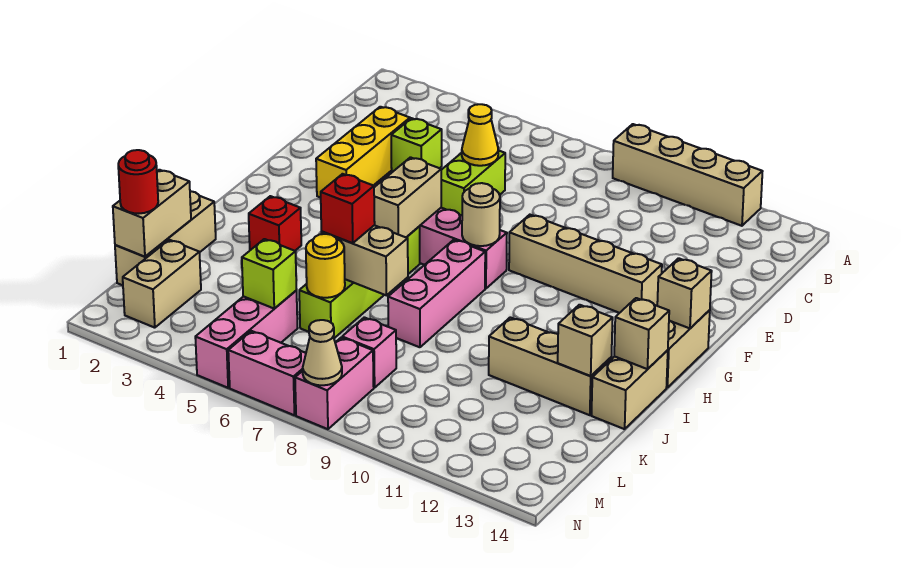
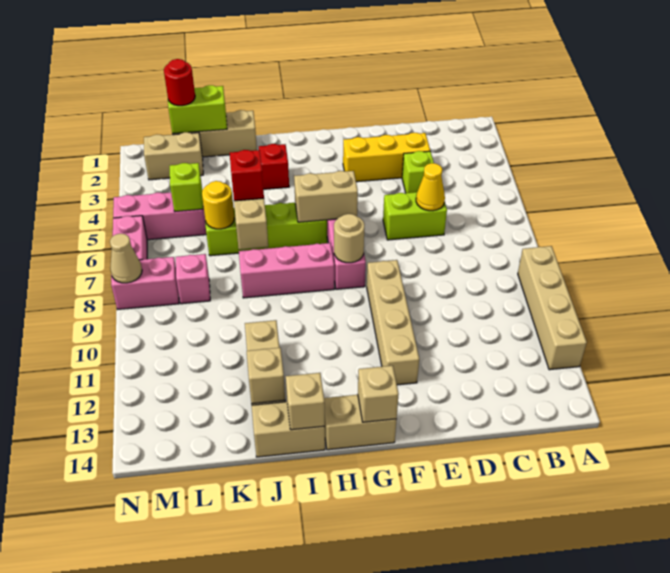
tan 1x2 brick [113,170,191,257] -> lime 1x2 brick [168,85,227,134]

